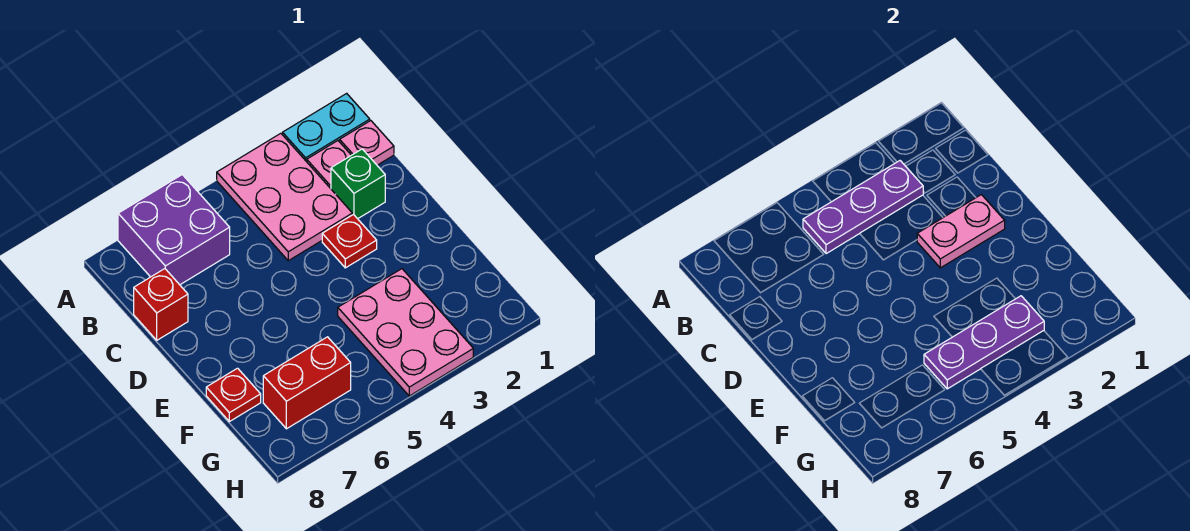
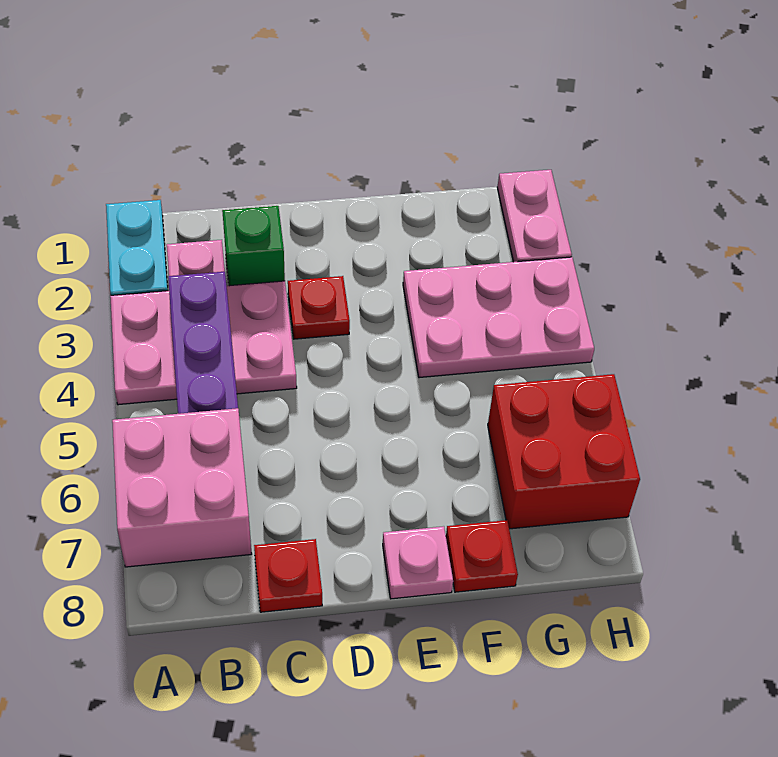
purple 2x2 brick [118,175,230,285] -> pink 2x2 brick [112,408,252,567]
pink 1x1 plate [340,121,394,165] -> pink 1x1 plate moved to [383,526,453,599]
red 1x1 brick [134,269,188,340] -> red 1x1 plate [254,539,322,612]
pink 1x2 plate [917,195,1005,268] -> pink 1x2 plate moved to [497,170,572,262]
purple 1x3 plate [924,296,1044,389] -> none
red 1x2 brick [263,337,351,429] -> red 2x2 brick [488,374,640,529]

